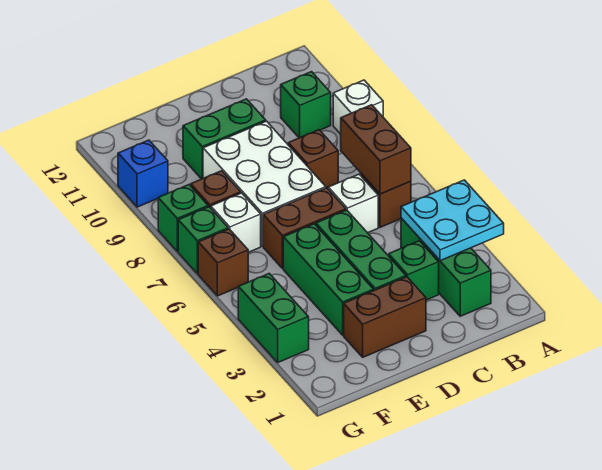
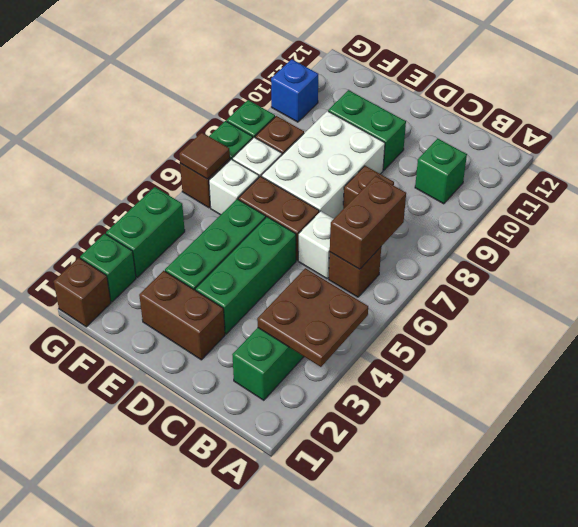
cyan 2x2 plate [401,180,504,261] -> brown 2x2 plate [257,268,368,367]
white 1x1 brick [333,80,383,134] -> white 1x1 brick moved to [209,159,259,215]
green 1x1 brick [389,241,439,300] -> green 1x1 brick moved to [80,234,136,302]
none -> brown 1x1 brick [54,258,111,327]
none -> brown 1x1 tile [179,133,230,179]

